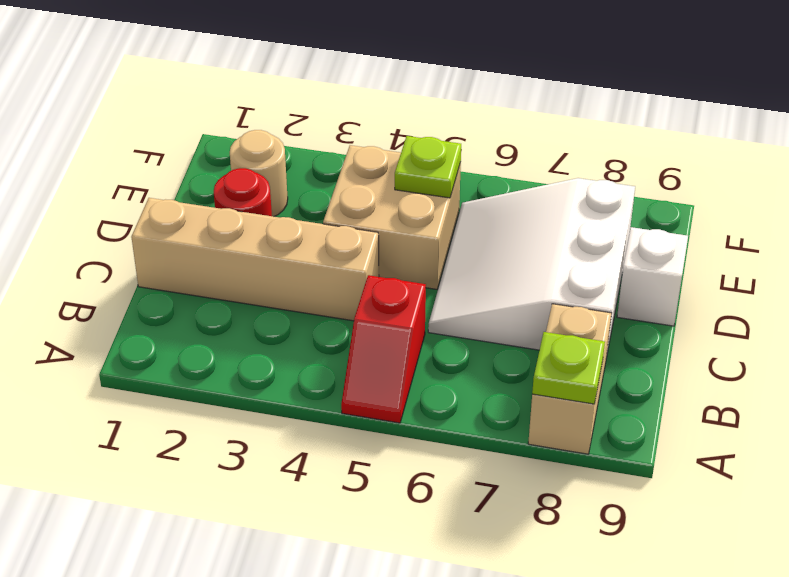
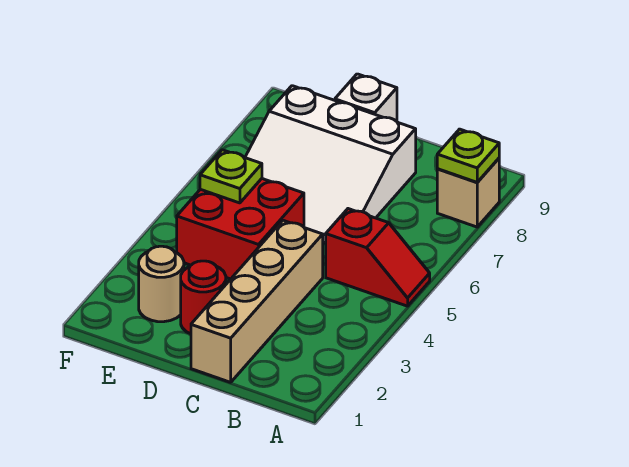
tan 1x2 brick [528,304,612,454] -> tan 1x1 brick [437,158,499,227]
tan 2x2 brick [323,145,461,289] -> red 2x2 brick [177,179,304,279]

